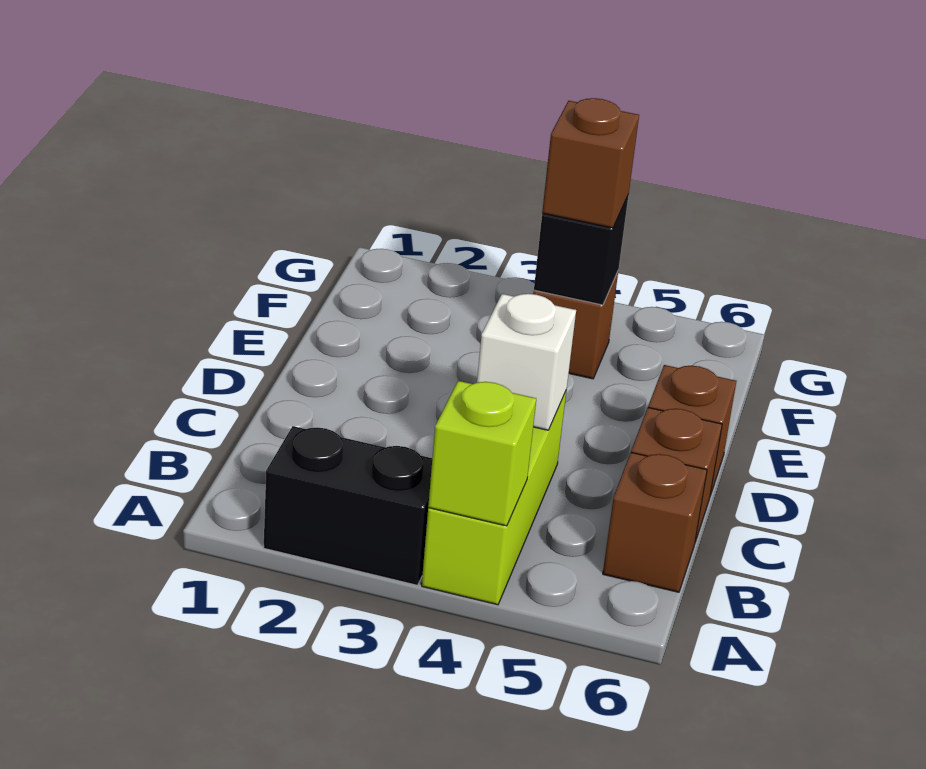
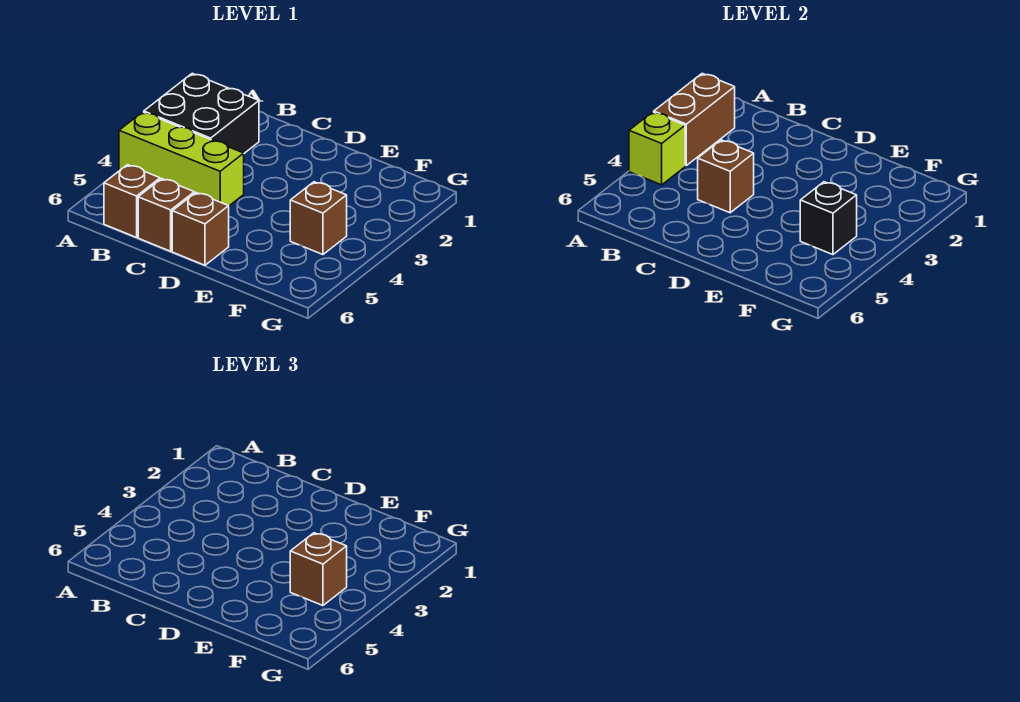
black 1x2 brick [264,426,432,585] -> black 2x2 brick [144,73,259,153]
none -> brown 1x2 brick [654,73,735,165]
white 1x1 brick [477,294,576,430] -> brown 1x1 brick [698,140,754,213]

